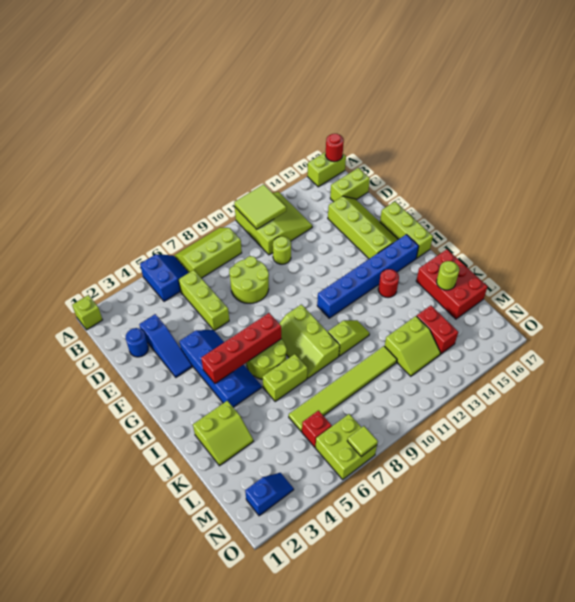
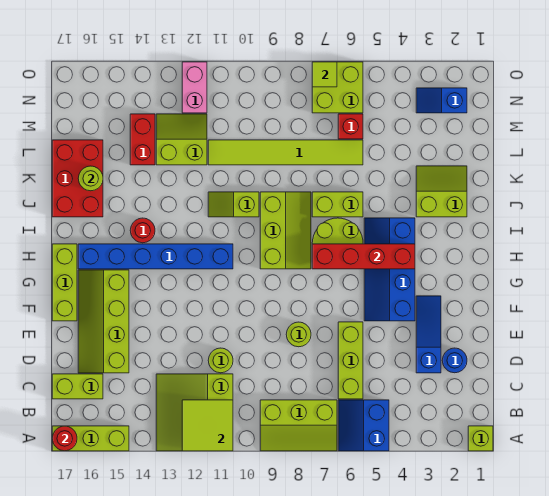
lime 1x2 brick [307,152,346,187] -> lime 1x3 brick [52,426,129,451]
lime 2x2 round brick [229,256,269,303] -> lime 1x1 round brick [286,322,311,347]
none -> pink 1x2 brick [182,62,207,113]

